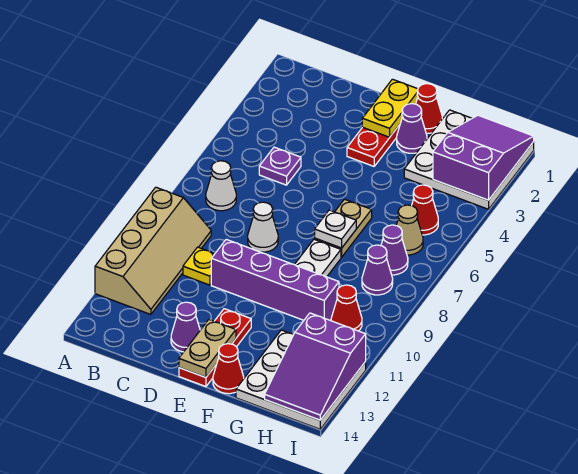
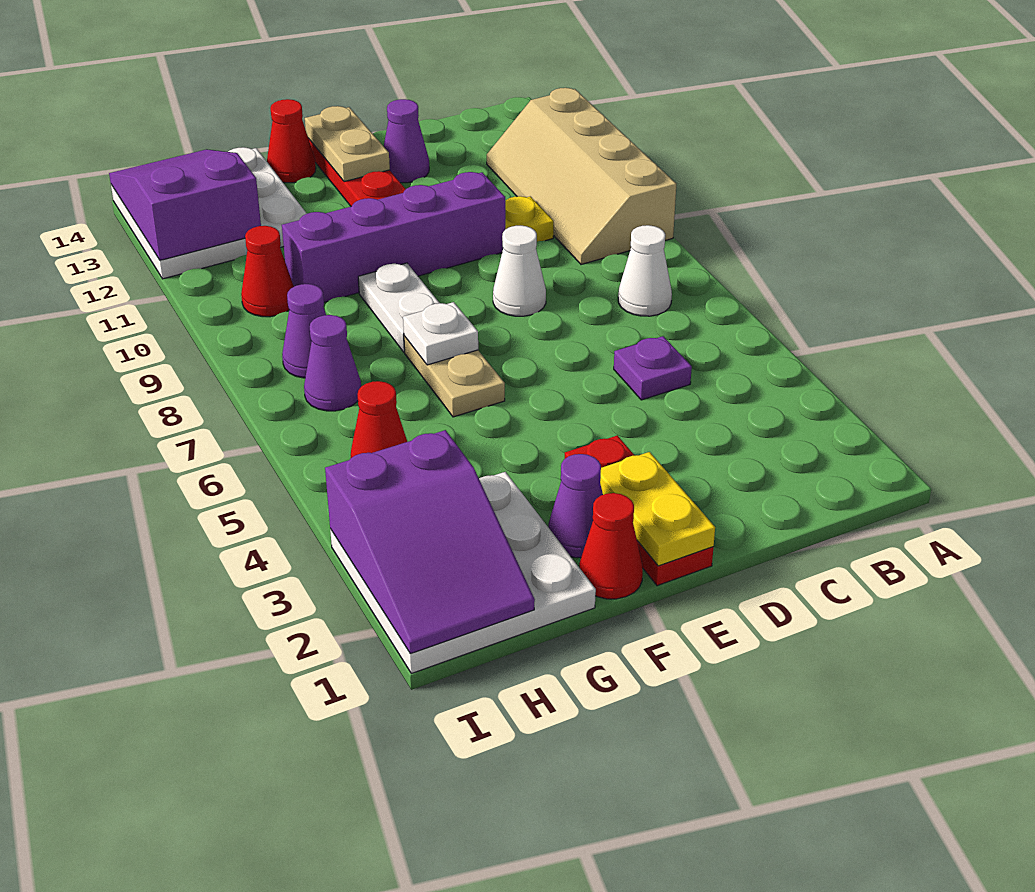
tan 1x1 cone [396,205,423,255] -> none

